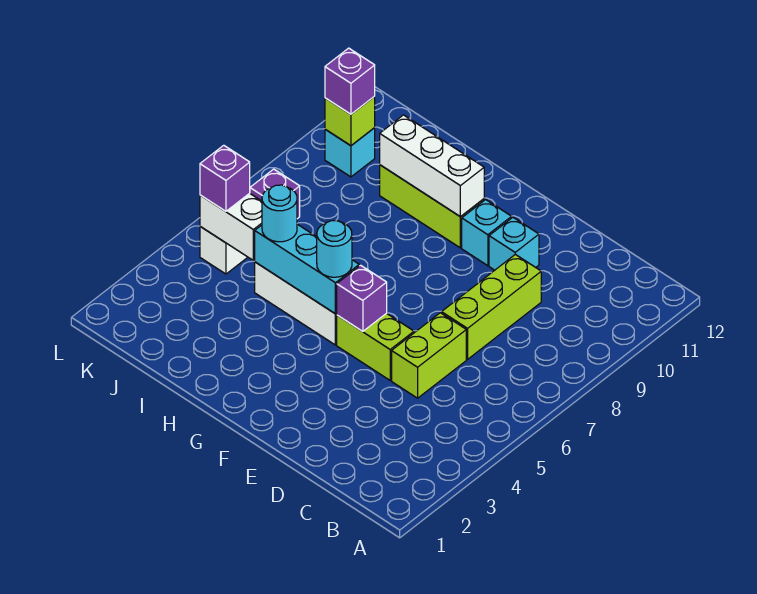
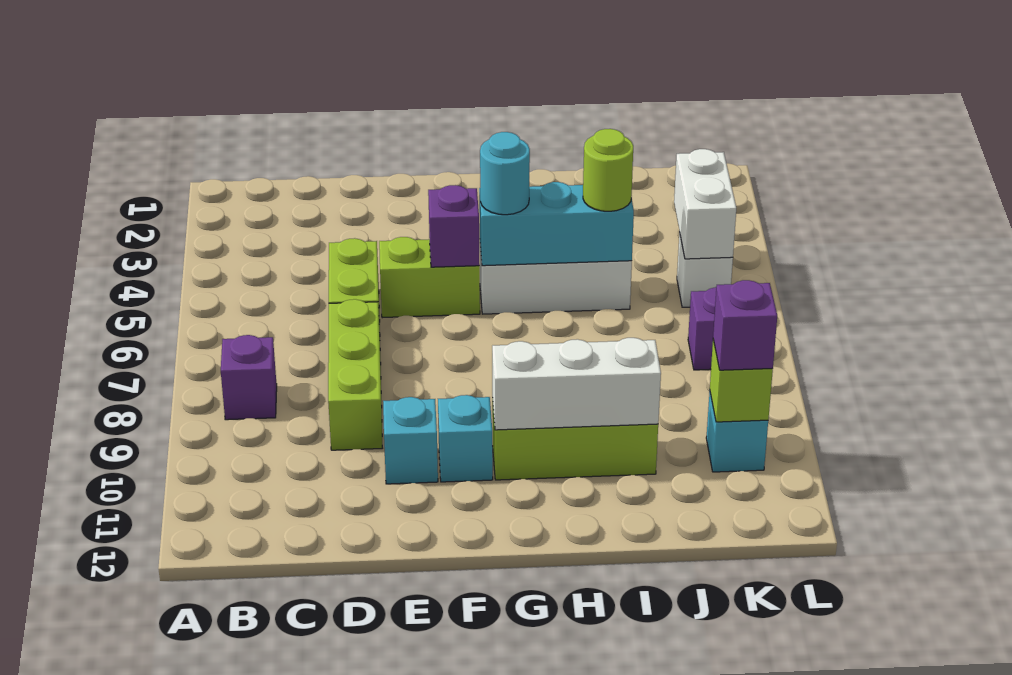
cyan 1x1 round brick [262,185,297,242] -> lime 1x1 round brick [583,129,633,211]
white 1x2 brick [200,193,262,260] -> white 1x2 brick turned to [674,149,736,259]
purple 1x1 brick [200,145,250,211] -> purple 1x1 brick moved to [221,335,277,420]

